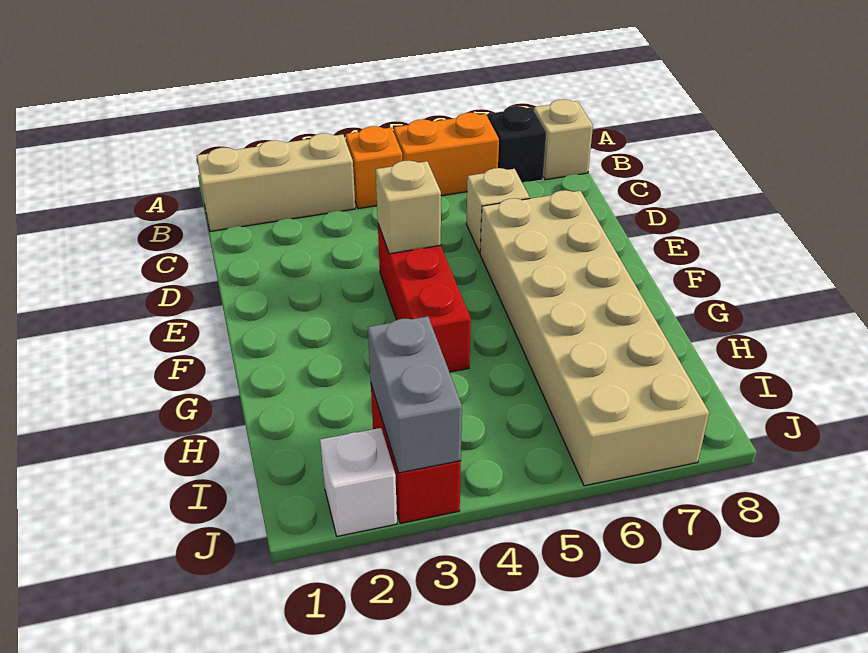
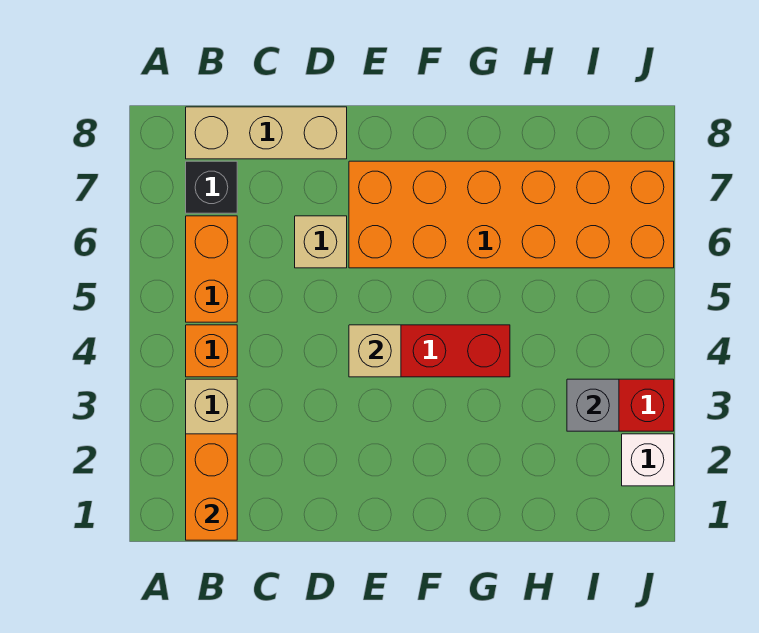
none -> orange 1x2 brick [186,434,237,540]
tan 1x1 brick [534,99,593,180] -> tan 1x3 brick [186,107,347,159]
tan 2x6 brick [480,190,709,486] -> orange 2x6 brick [349,161,674,268]
grey 1x2 brick [368,317,462,473] -> grey 1x1 brick [567,379,619,431]

